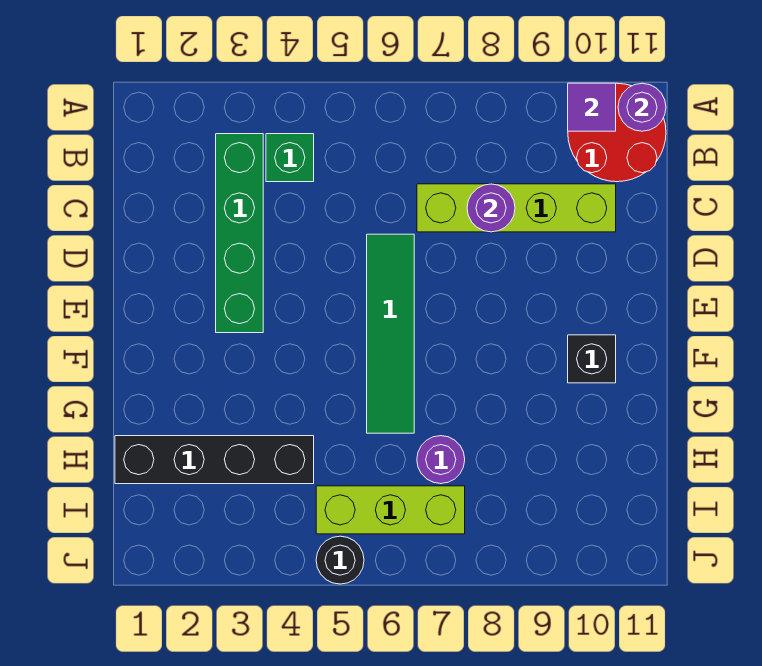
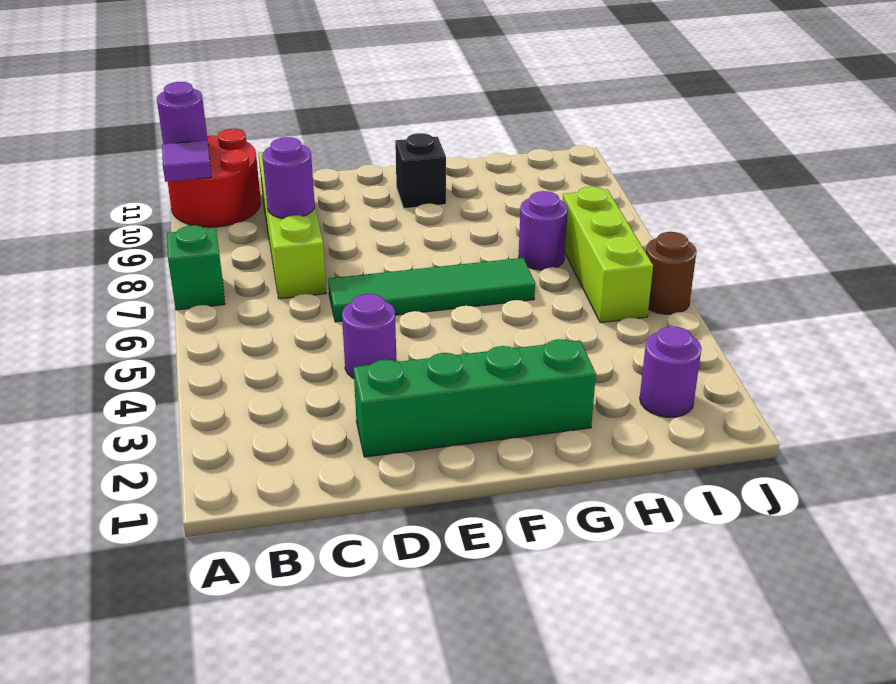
green 1x4 brick [216,134,263,333] -> green 1x4 brick moved to [354,339,596,457]
green 1x1 brick [266,134,314,182] -> green 1x1 brick moved to [167,225,225,310]
none -> purple 1x1 round brick [342,294,397,378]
black 1x4 brick [115,436,314,484] -> none
none -> purple 1x1 round brick [640,326,702,417]
black 1x1 round brick [316,536,364,584] -> brown 1x1 round brick [646,232,697,314]

